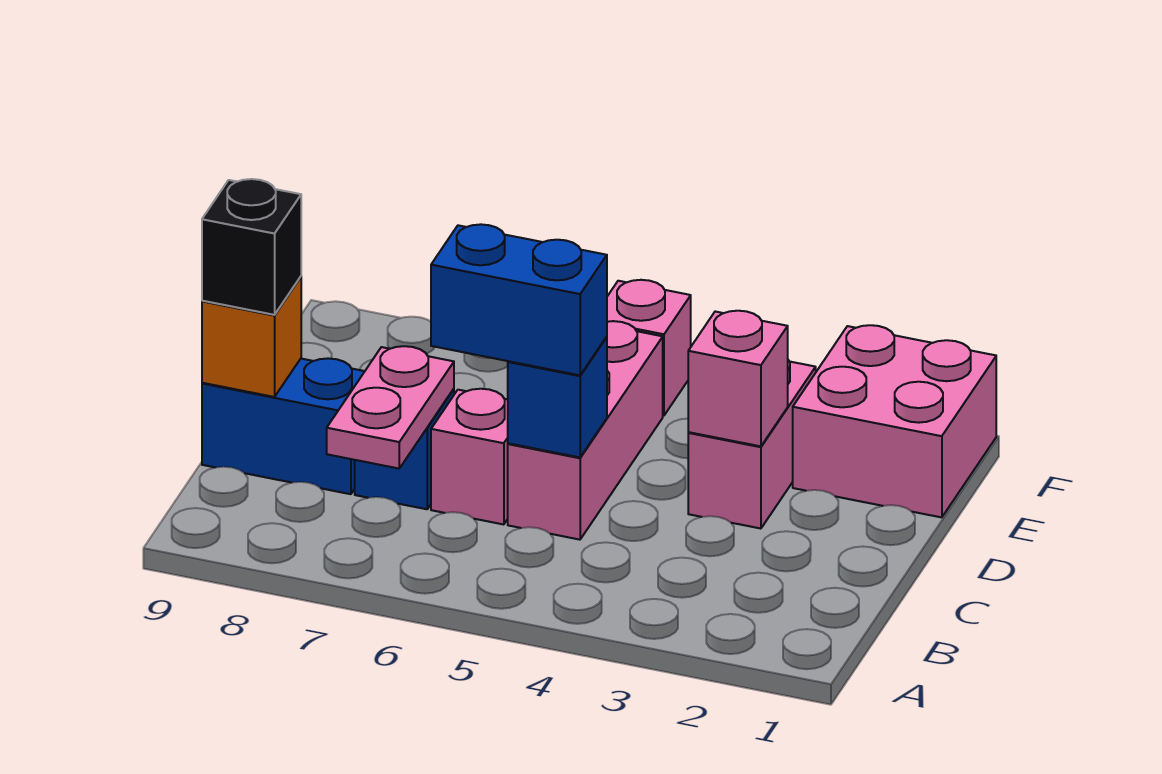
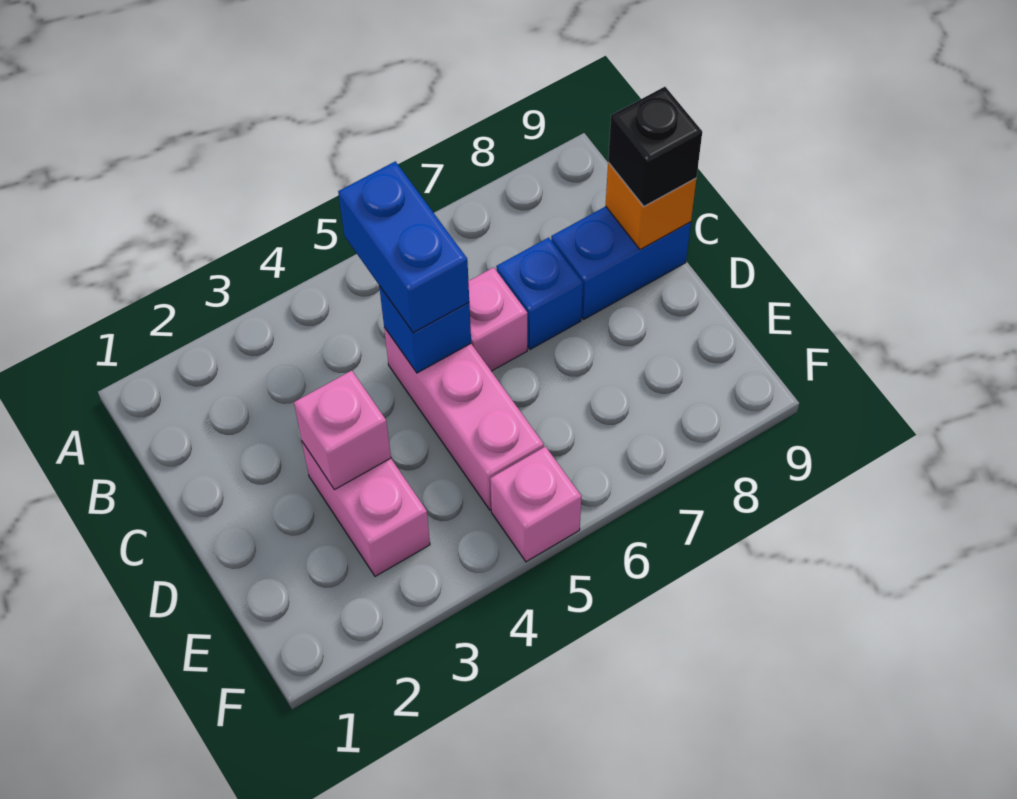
pink 1x2 plate [327,346,454,468] -> none
blue 1x2 brick [431,224,607,375] -> blue 1x2 brick turned to [338,161,469,333]
pink 2x2 brick [793,325,996,517] -> none

